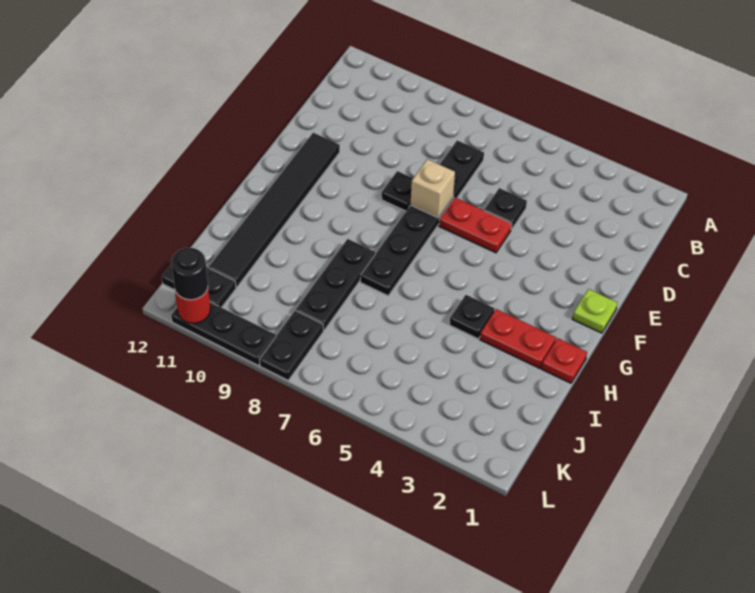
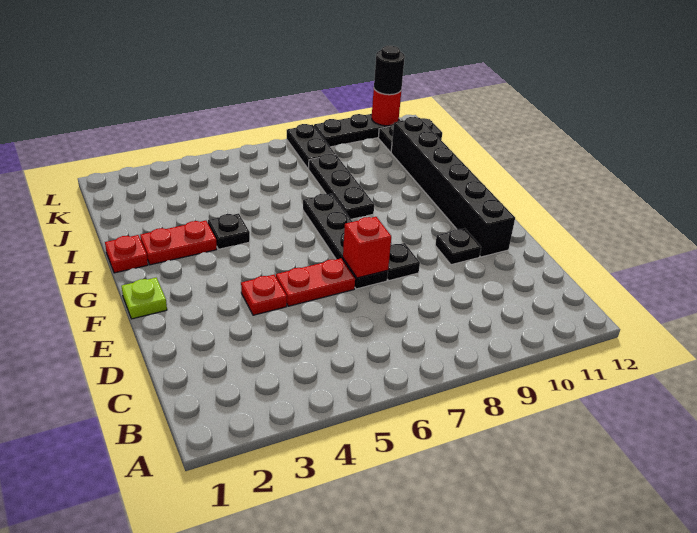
black 1x6 plate [360,140,484,296] -> black 1x4 plate [303,194,388,289]
black 1x1 plate [484,188,527,230] -> black 1x1 plate moved to [435,228,481,265]
none -> red 1x1 plate [241,275,287,315]
tan 1x1 brick [411,159,455,218] -> red 1x1 brick [343,217,391,278]
black 1x6 tile [209,133,340,287] -> black 1x6 brick [391,117,515,257]

